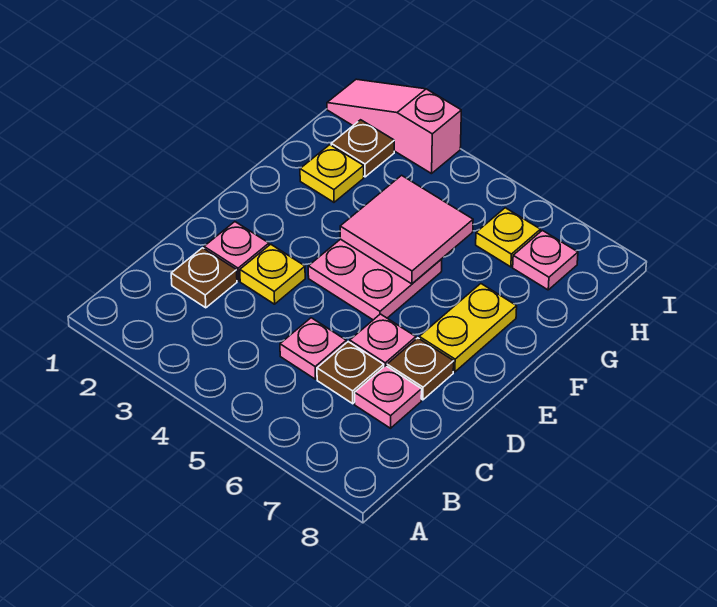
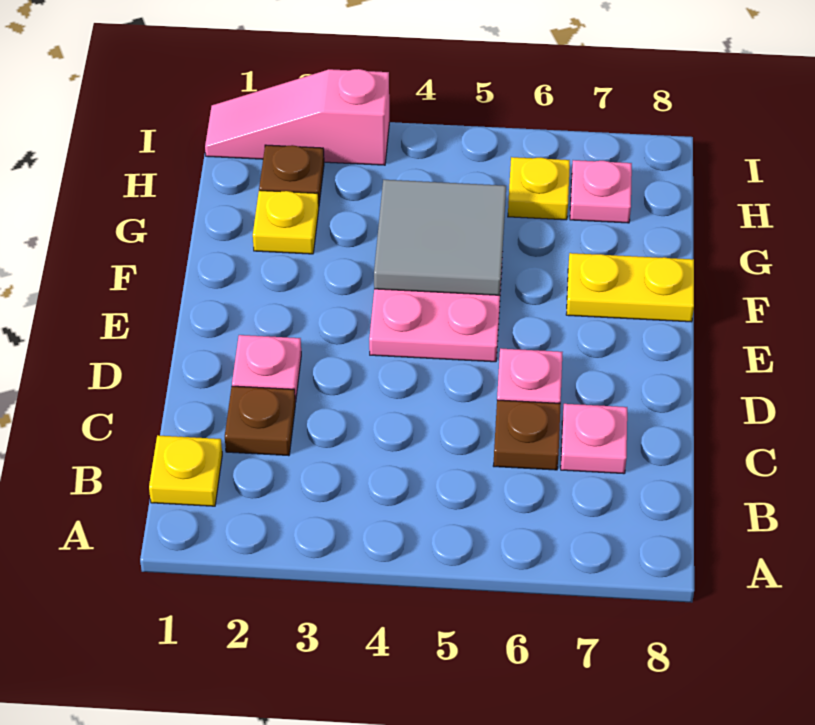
pink 1x1 plate [280,318,346,379] -> none
yellow 1x1 plate [240,244,305,304] -> yellow 1x1 plate moved to [149,435,222,506]
brown 1x1 plate [387,338,454,400] -> none
yellow 1x2 plate [419,284,517,372] -> yellow 1x2 plate turned to [566,253,694,322]
pink 2x2 tile [340,175,473,284] -> grey 2x2 tile [374,180,506,295]

